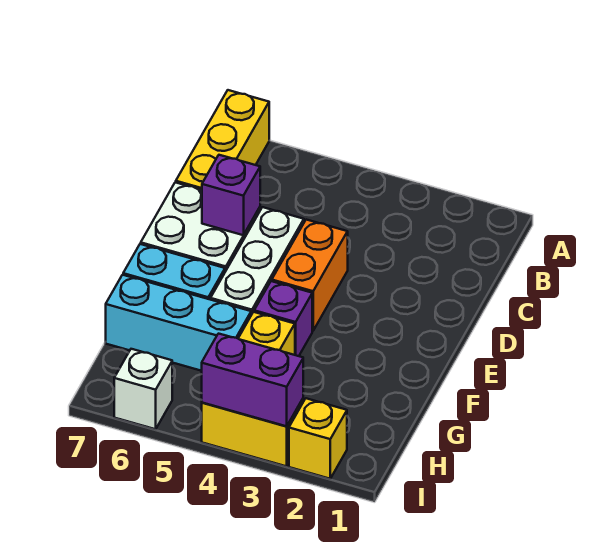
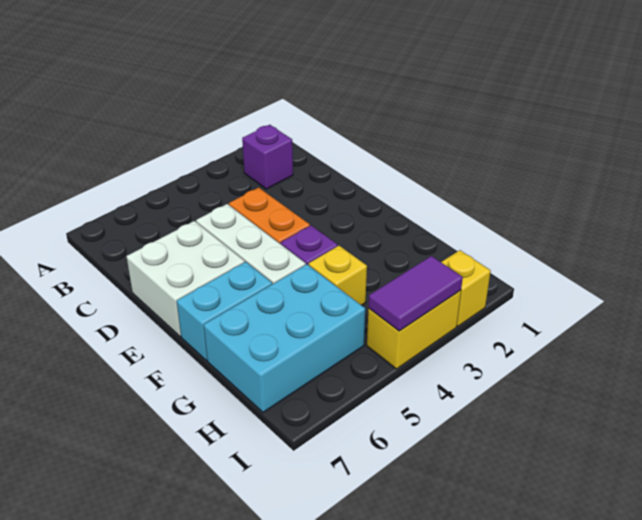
yellow 1x3 brick [176,90,269,190] -> none
purple 1x1 brick [202,155,260,235] -> purple 1x1 brick moved to [242,125,293,189]
cyan 1x3 brick [106,275,251,371] -> cyan 2x3 brick [204,264,365,412]
purple 1x2 brick [202,334,303,426] -> purple 1x2 tile [369,256,463,331]
white 1x1 brick [114,349,172,429] -> none

